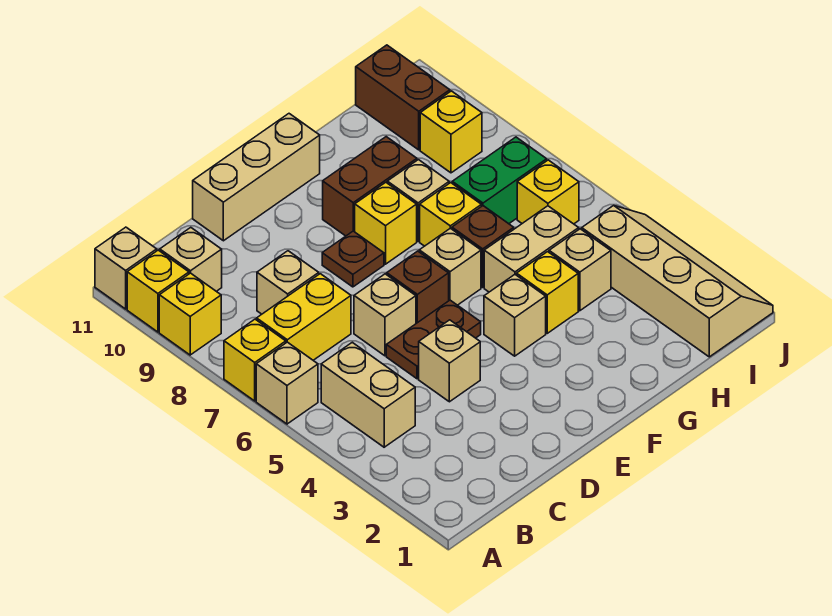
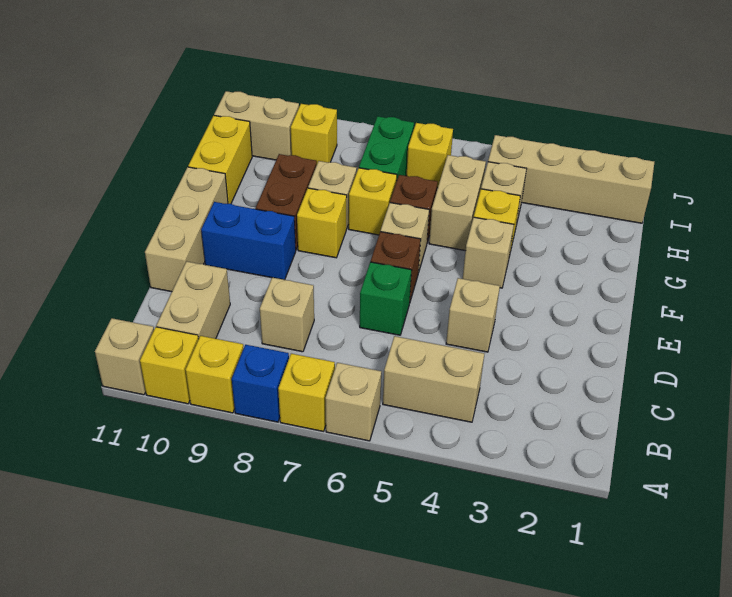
none -> blue 1x1 brick [232,345,289,422]
yellow 1x2 brick [257,274,351,360] -> yellow 1x2 brick moved to [188,116,252,204]
tan 1x1 brick [160,228,222,291] -> tan 1x2 brick [156,261,230,339]
brown 1x2 plate [386,300,481,379] -> none
tan 1x1 brick [354,274,416,356] -> green 1x1 brick [360,262,411,335]
brown 1x1 plate [322,231,384,287] -> none
none -> blue 1x2 brick [201,202,296,280]
brown 1x2 brick [356,45,450,150] -> tan 1x2 brick [214,91,299,160]

